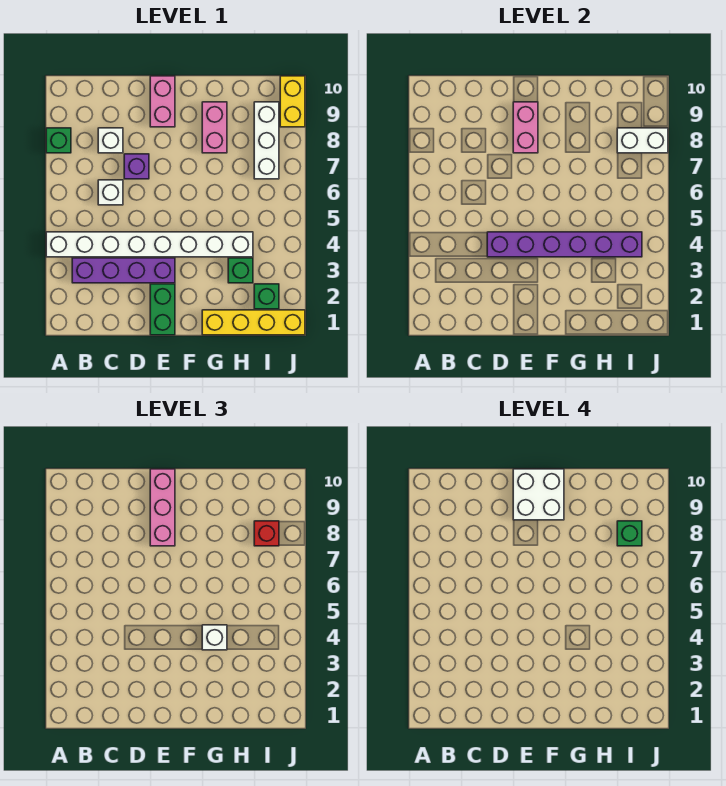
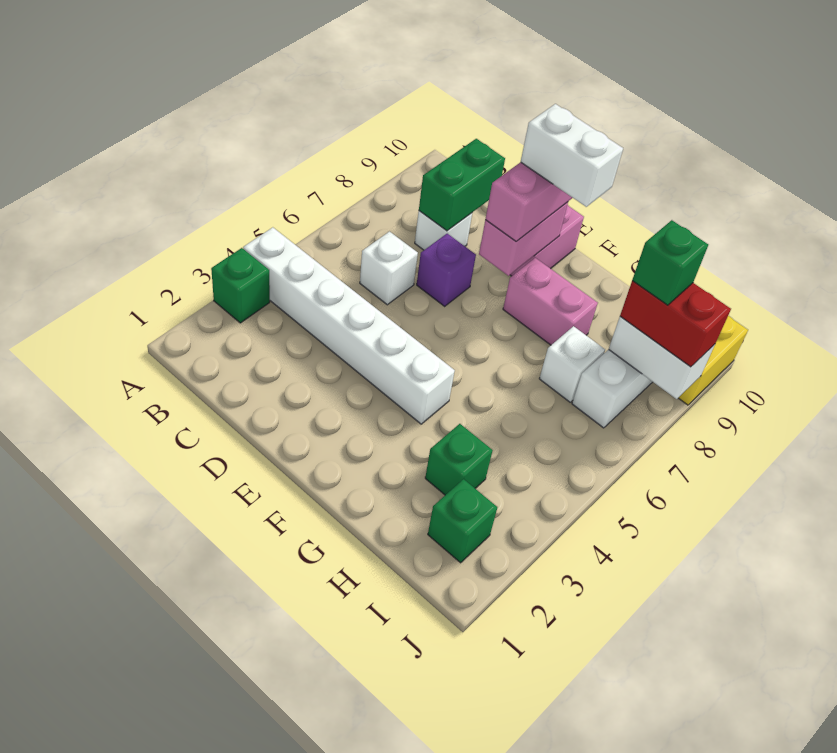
white 1x8 brick [46,232,253,257] -> white 1x6 brick [243,227,455,424]
green 1x1 brick [46,128,71,153] -> green 1x1 brick moved to [211,248,270,323]
purple 1x4 brick [72,258,175,283] -> none
purple 1x6 brick [487,232,642,257] -> none
green 1x2 brick [150,284,175,335] -> green 1x2 brick moved to [419,139,505,231]
white 2x2 brick [513,469,564,520] -> white 1x2 brick [521,104,623,207]
yellow 1x4 brick [202,310,305,335] -> none
white 1x1 brick [202,625,227,650] -> white 1x1 brick moved to [539,326,605,402]
pink 1x2 brick [202,102,227,153] -> pink 1x2 brick turned to [503,258,598,345]
red 1x1 brick [254,521,279,546] -> red 1x2 brick [620,281,731,367]

